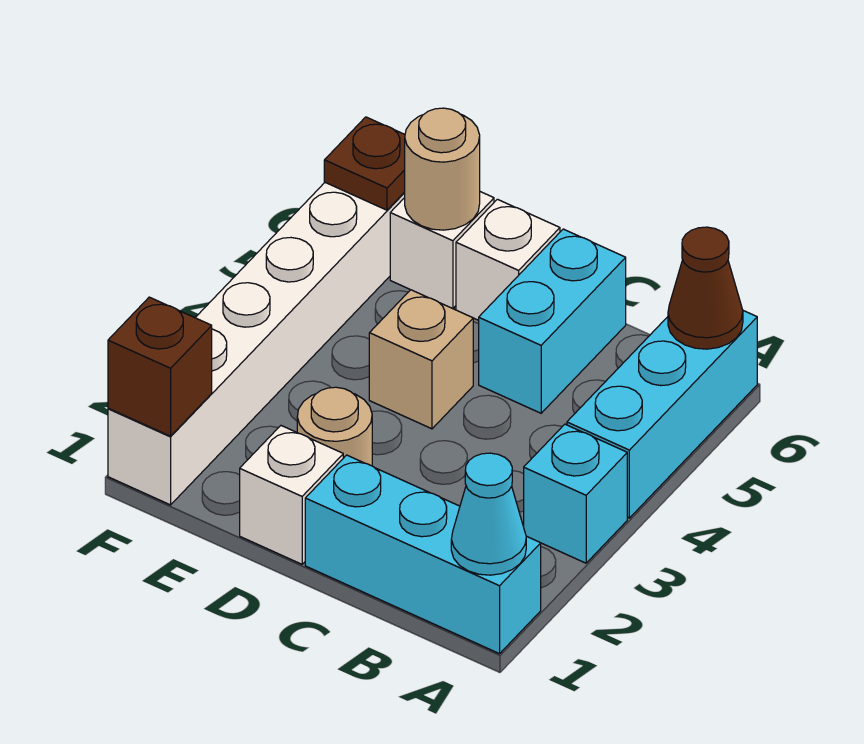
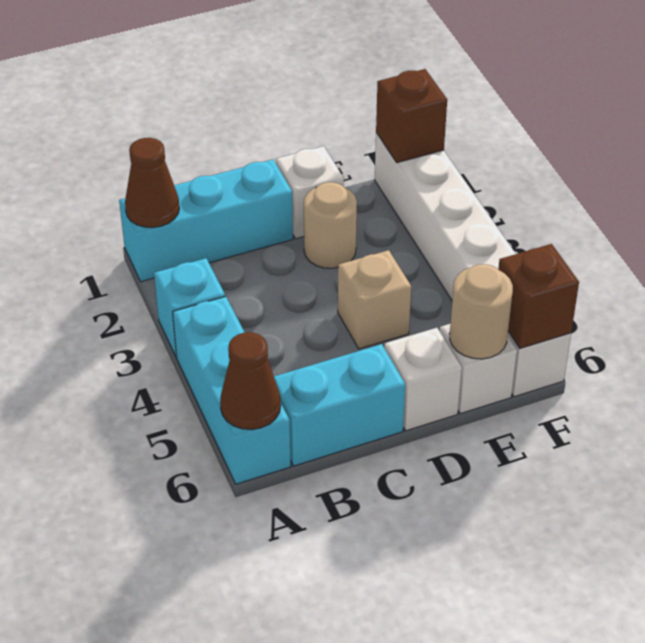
cyan 1x1 cone [451,453,526,575] -> brown 1x1 cone [125,138,179,228]
cyan 1x2 brick [479,229,626,413] -> cyan 1x2 brick turned to [274,344,405,466]
brown 1x1 plate [324,117,405,210] -> brown 1x1 brick [498,244,579,348]

